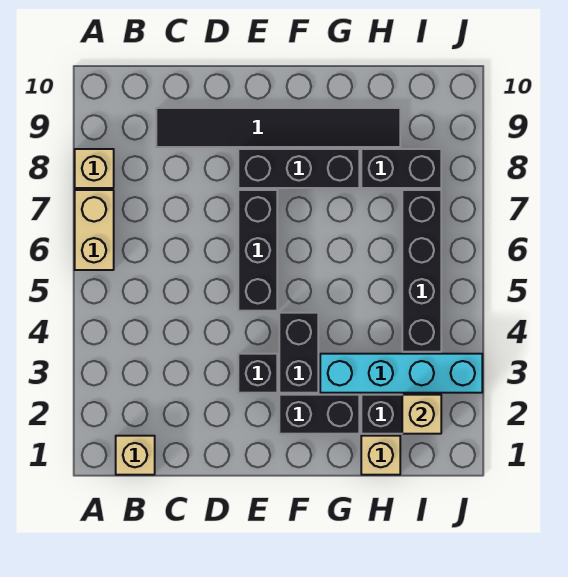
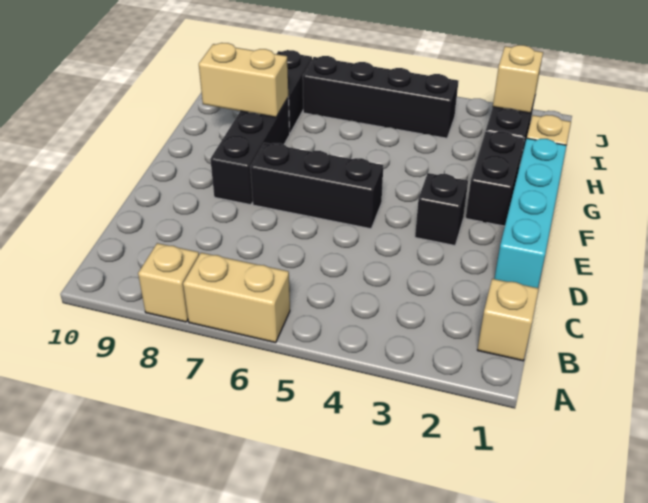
black 1x6 tile [156,108,400,147] -> none
black 1x2 brick [279,313,318,393] -> none
cyan 1x4 brick [320,354,482,393] -> cyan 1x4 brick moved to [494,138,567,288]
none -> tan 1x2 brick [199,43,288,117]

